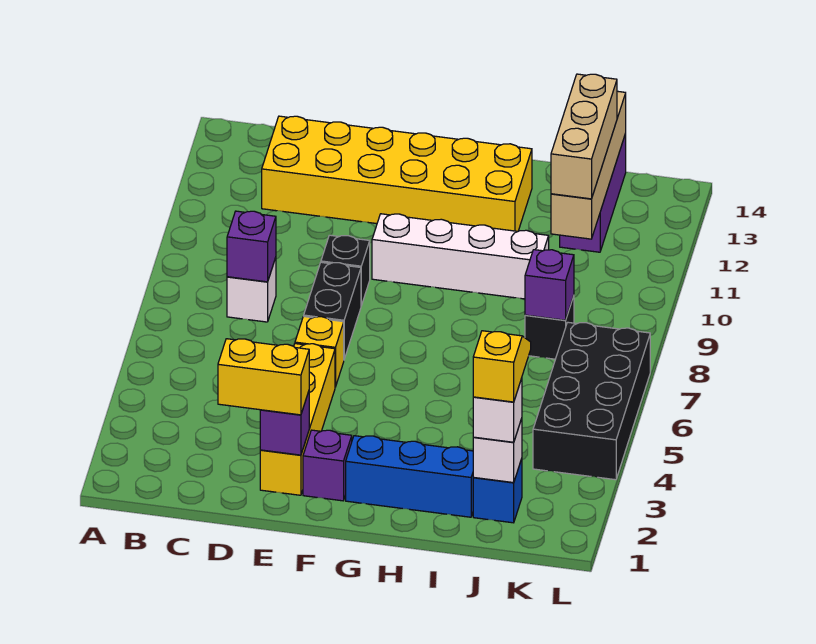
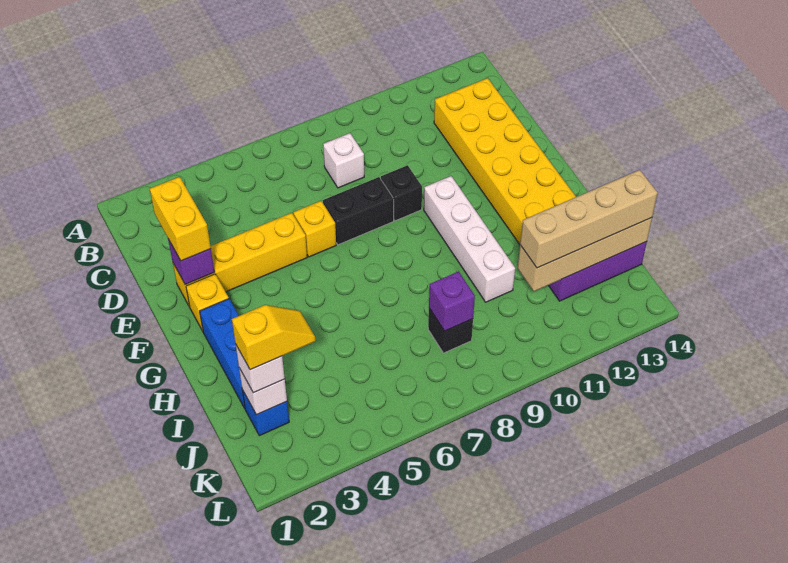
purple 1x1 brick [227,211,276,282] -> none
purple 1x1 brick [303,430,352,501] -> yellow 1x1 brick [186,274,229,331]
tan 1x3 brick [551,74,617,199] -> tan 1x4 brick [520,170,657,268]
black 2x4 brick [533,322,650,480] -> none

